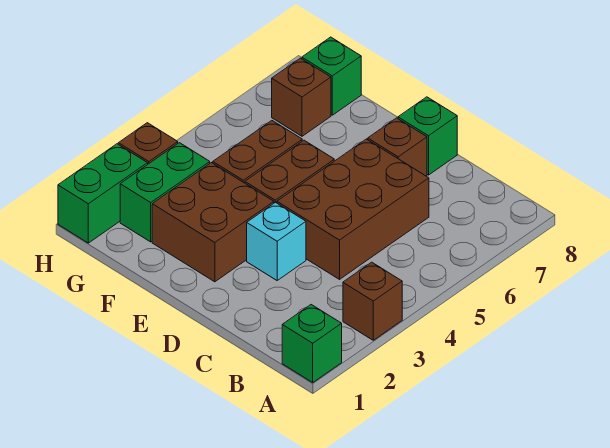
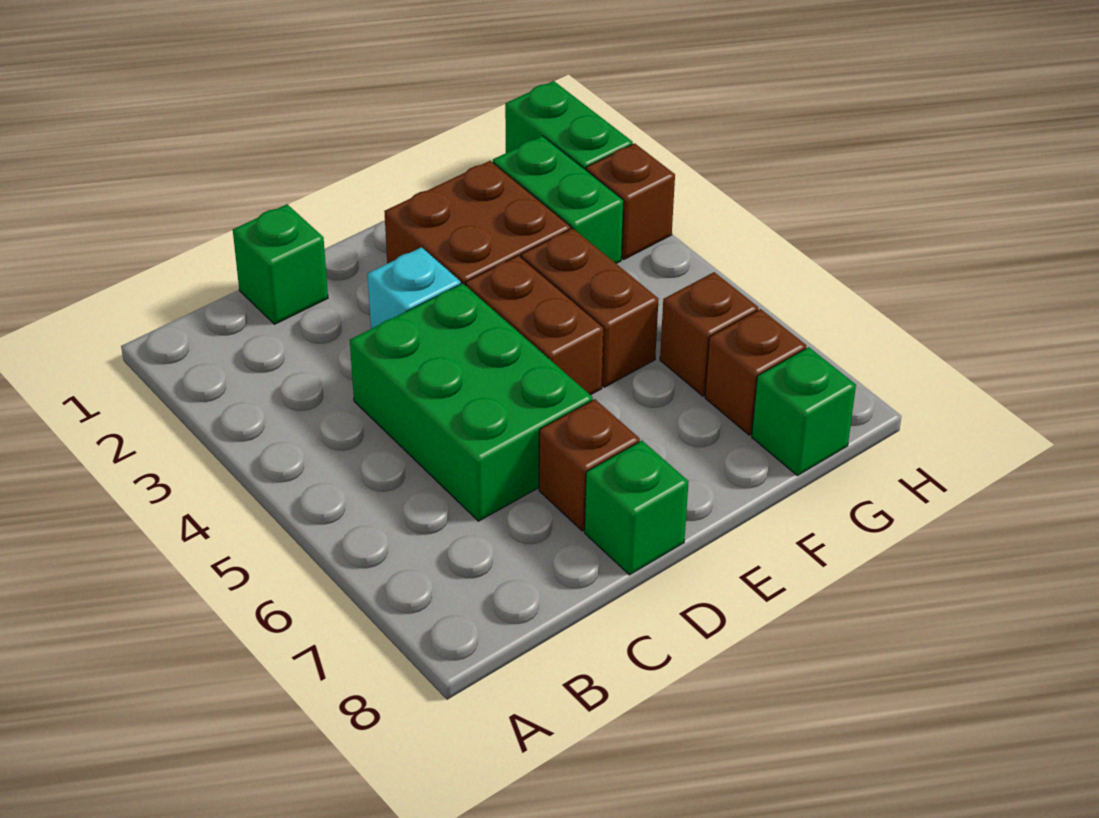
green 1x1 brick [282,305,342,382] -> green 1x1 brick moved to [233,204,328,324]
brown 1x1 brick [343,262,402,340] -> brown 1x1 brick moved to [660,272,758,396]
brown 2x3 brick [277,139,429,279] -> green 2x3 brick [350,283,593,521]

